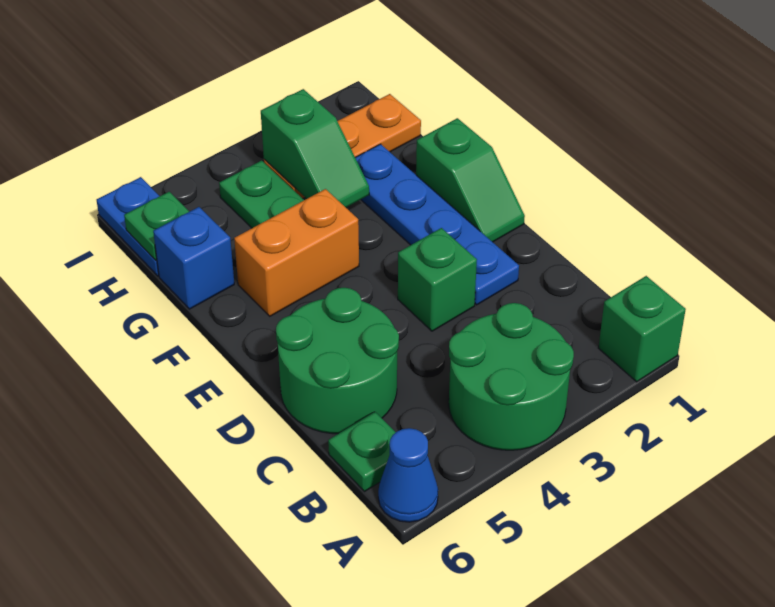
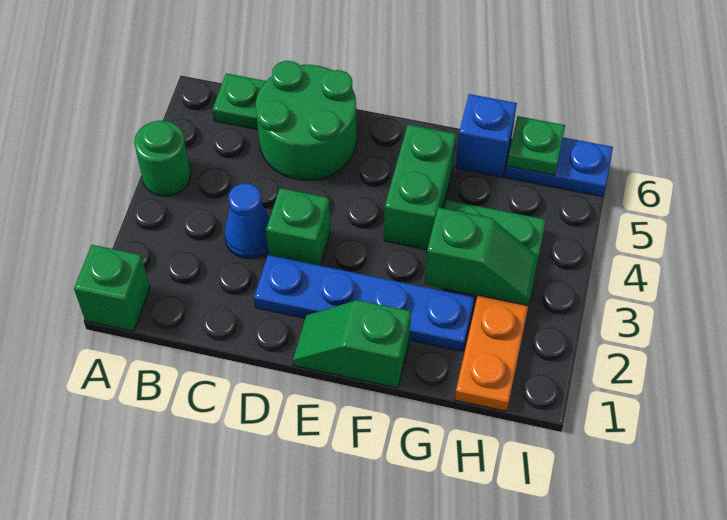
green 2x2 round brick [449,303,574,450] -> green 1x1 round brick [134,121,191,196]
blue 1x1 cone [378,428,438,522] -> blue 1x1 cone moved to [224,183,270,258]
orange 1x2 brick [234,189,359,316] -> green 1x2 brick [384,125,456,250]
green 1x2 slope [261,89,369,207] -> green 1x2 slope turned to [425,207,538,306]

